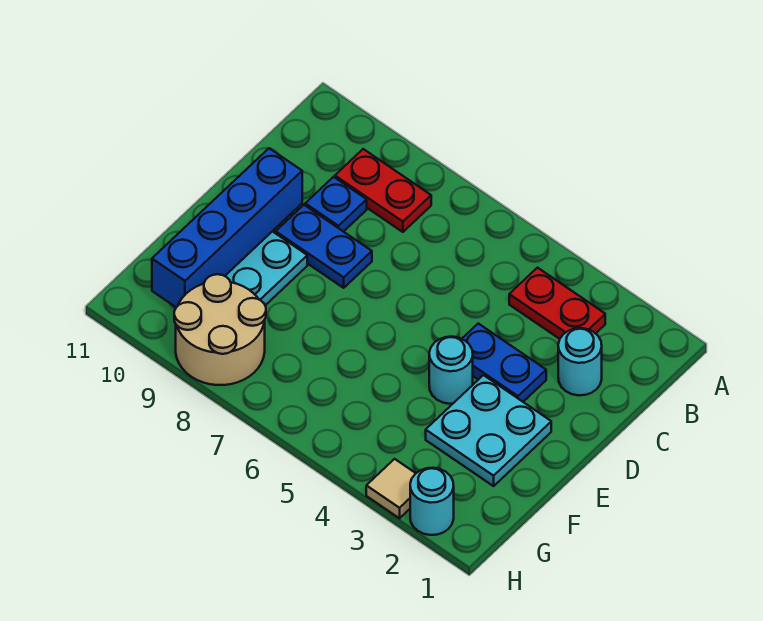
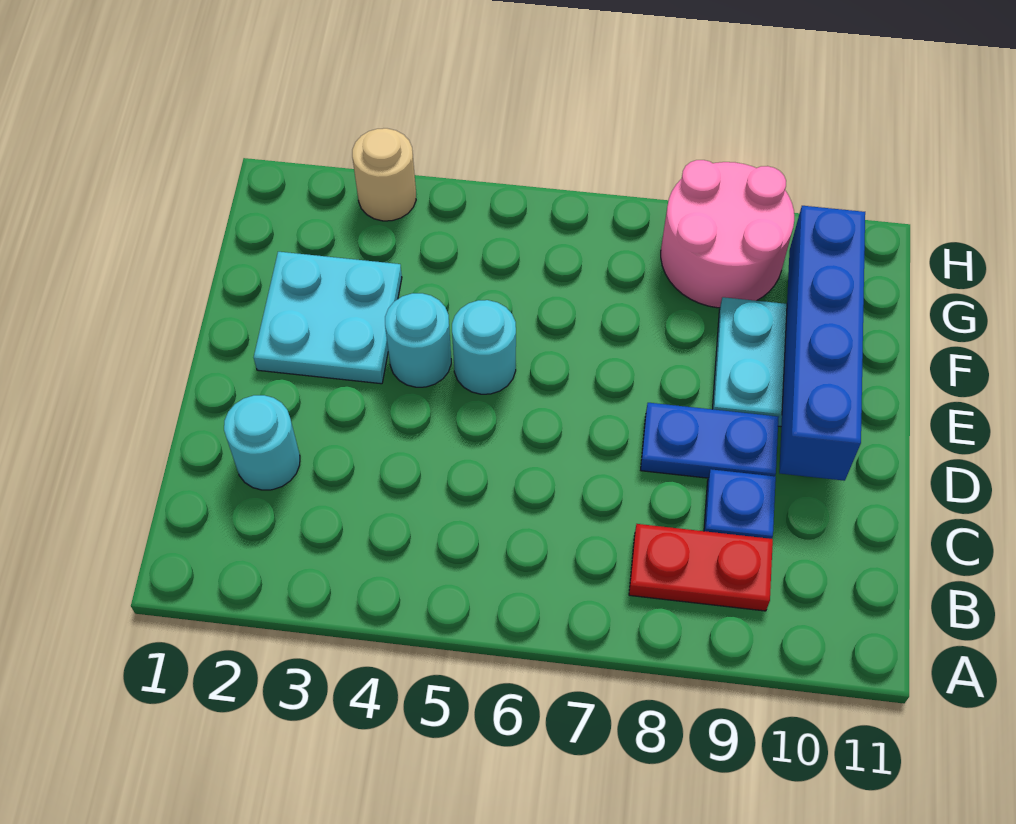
red 1x2 plate [509,268,605,339] -> none
blue 1x2 plate [462,324,546,402] -> none
tan 2x2 round brick [174,274,266,385] -> pink 2x2 round brick [661,160,794,308]
cyan 1x1 round brick [410,468,454,535] -> cyan 1x1 round brick moved to [452,300,516,394]
tan 1x1 tile [366,459,416,518] -> tan 1x1 round brick [352,128,416,221]

